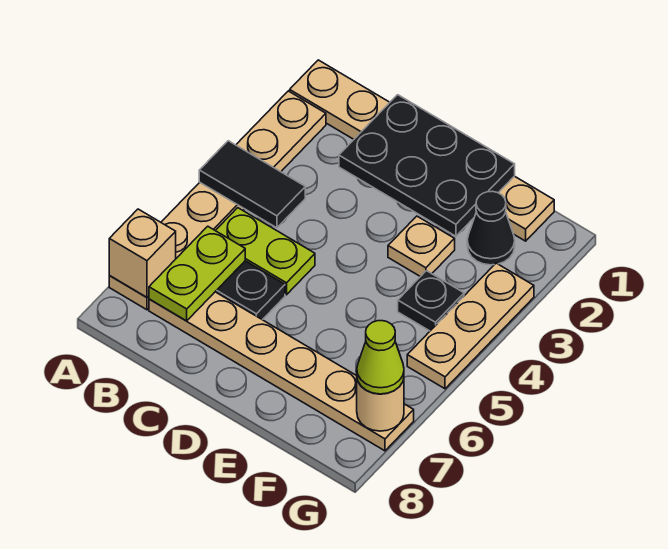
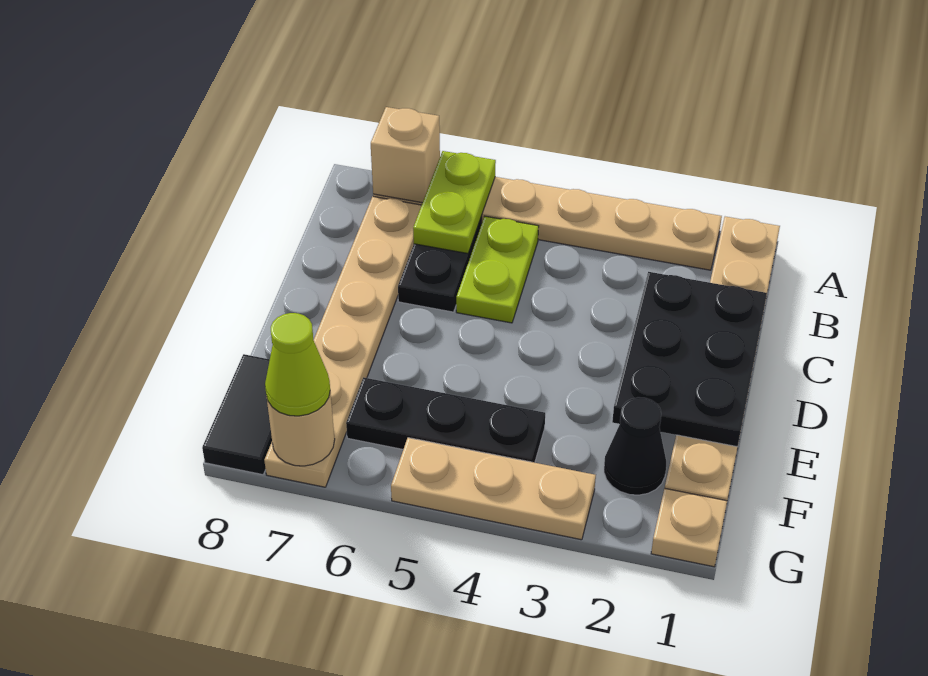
black 1x2 tile [199,141,305,228] -> black 1x2 tile moved to [202,354,272,475]
lime 1x2 plate [149,226,245,321] -> lime 1x2 plate turned to [413,151,496,254]
tan 1x1 plate [388,216,455,277] -> tan 1x1 plate moved to [651,488,727,567]
black 1x1 plate [398,271,464,331] -> black 1x3 plate [346,377,545,463]

